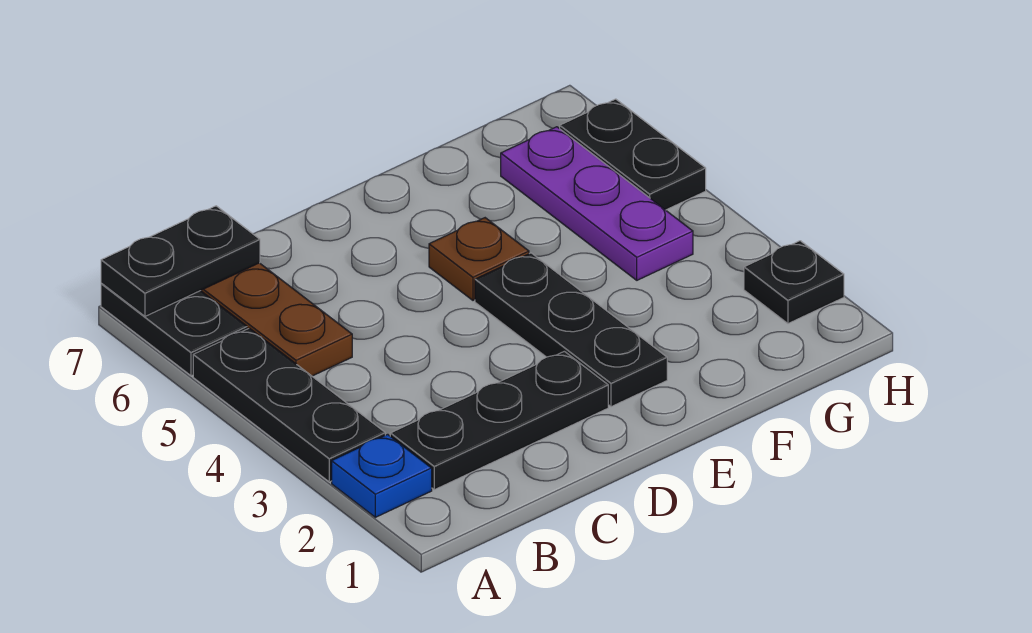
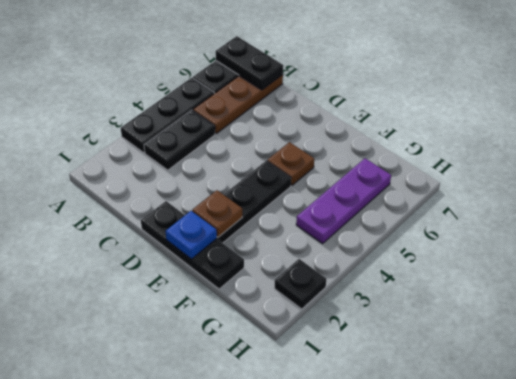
blue 1x1 plate [332,434,432,517] -> blue 1x1 plate moved to [166,211,217,259]
black 1x3 plate [390,351,608,490] -> black 1x3 plate moved to [141,201,244,289]
none -> brown 1x1 plate [192,190,242,237]
black 1x2 plate [560,99,706,210] -> black 1x2 plate moved to [144,110,215,170]

